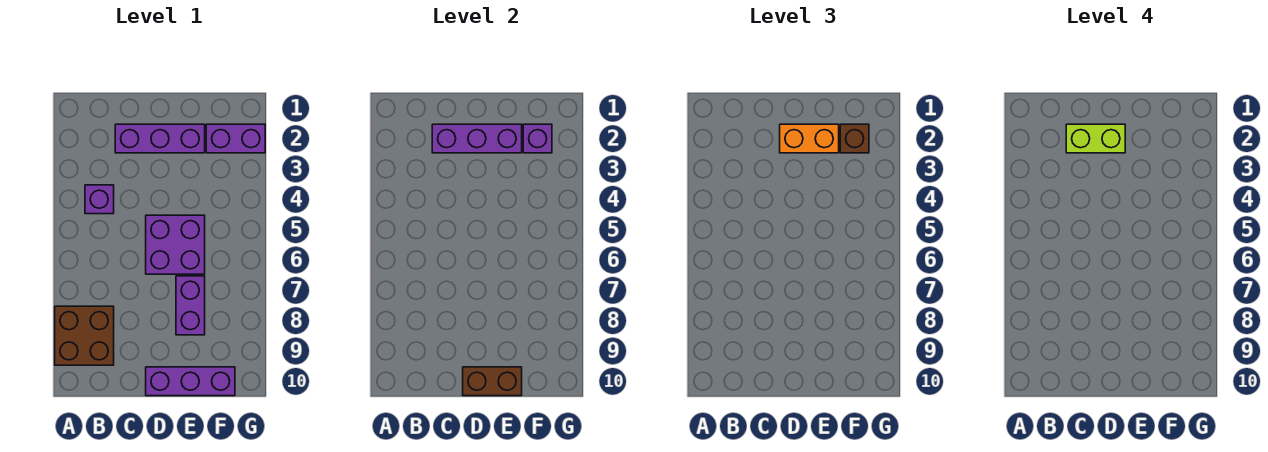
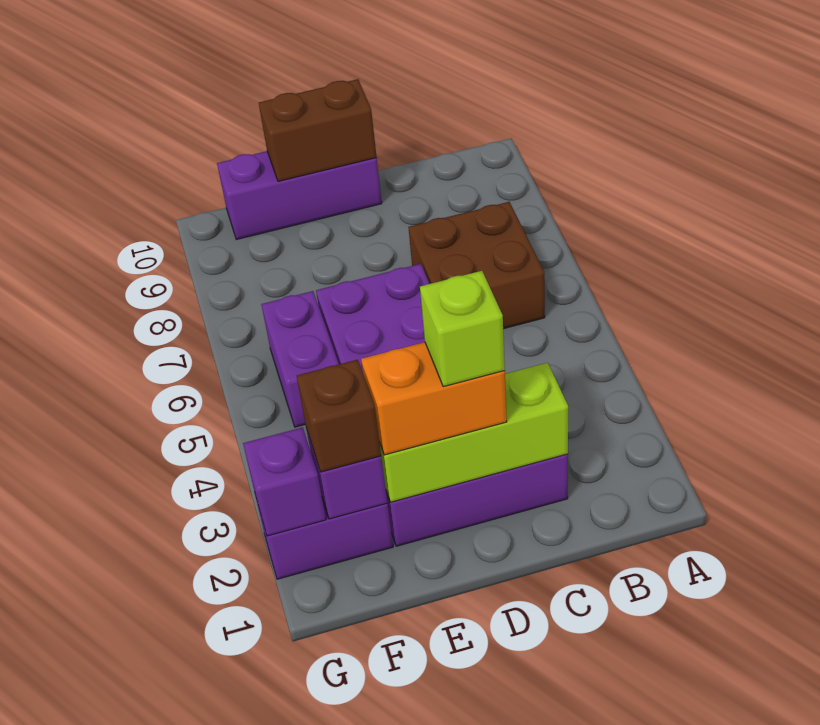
brown 2x2 brick [55,306,114,365] -> brown 2x2 brick moved to [409,202,545,329]
purple 1x1 brick [85,185,114,214] -> purple 1x1 brick moved to [243,427,326,536]
purple 1x3 brick [432,124,522,153] -> lime 1x3 brick [379,363,568,502]
lime 1x2 brick [1066,124,1125,153] -> lime 1x1 brick [420,271,505,387]
purple 1x2 brick [176,276,205,335] -> purple 1x2 brick moved to [261,291,339,427]

